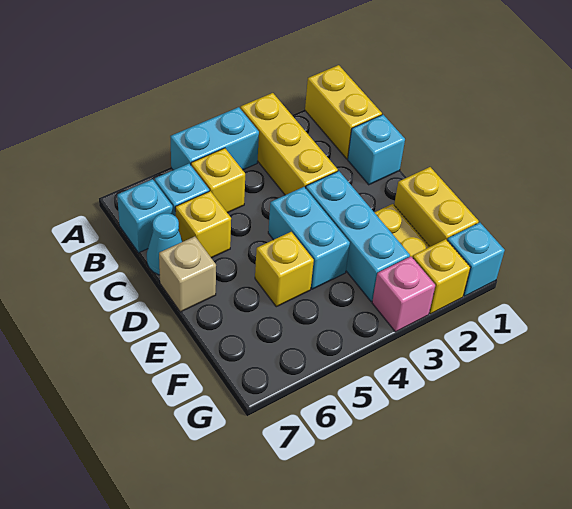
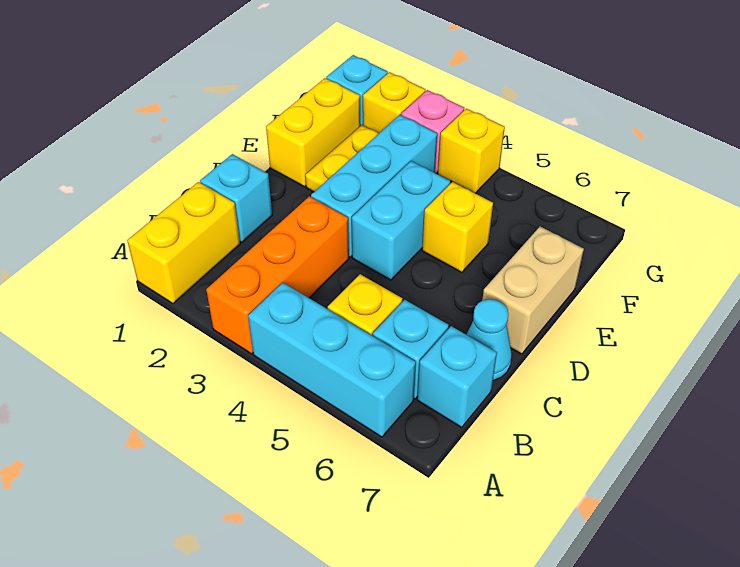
yellow 1x3 brick [240,93,338,195] -> orange 1x3 brick [206,196,349,354]
cyan 1x2 brick [170,107,259,170] -> cyan 1x3 brick [248,283,416,437]
yellow 1x1 brick [175,191,231,258] -> yellow 1x1 brick moved to [438,109,505,193]
tan 1x1 brick [159,236,216,312] -> tan 1x2 brick [482,227,584,354]

